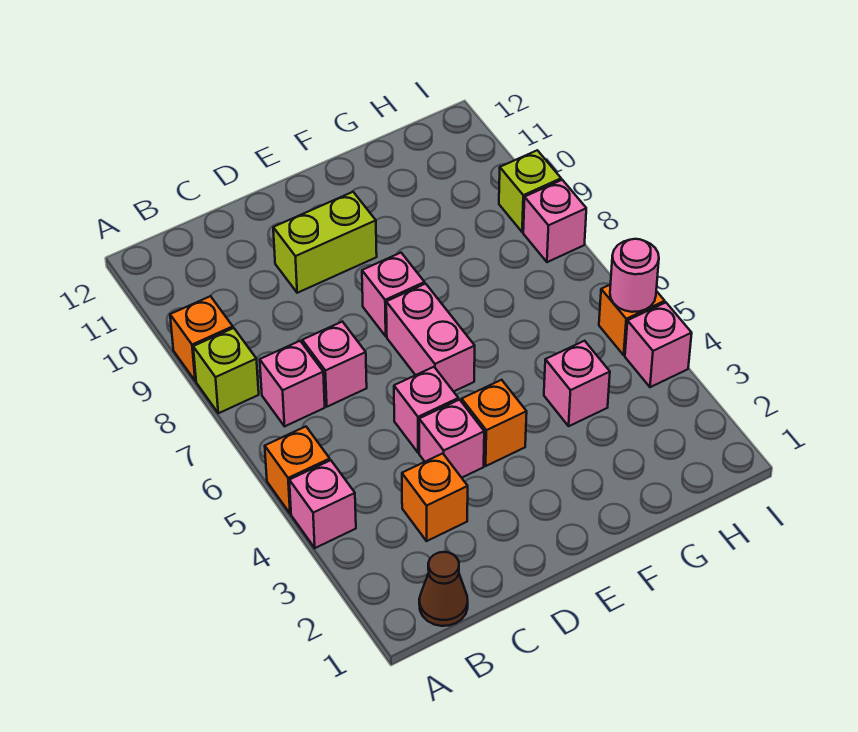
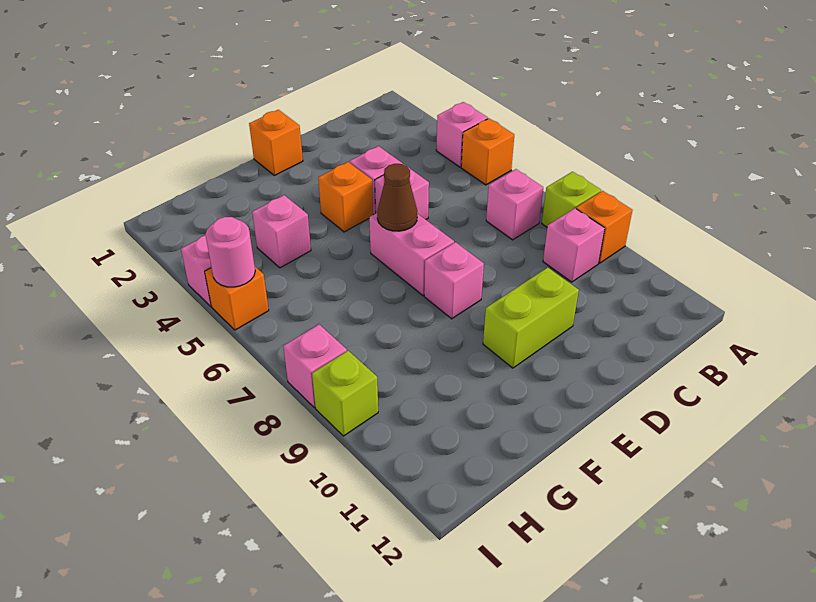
brown 1x1 cone [419,552,468,626] -> brown 1x1 cone moved to [377,164,417,231]
orange 1x1 brick [402,453,468,541] -> orange 1x1 brick moved to [249,110,303,176]
pink 1x1 brick [302,322,367,407] -> pink 1x1 brick moved to [543,208,605,282]

